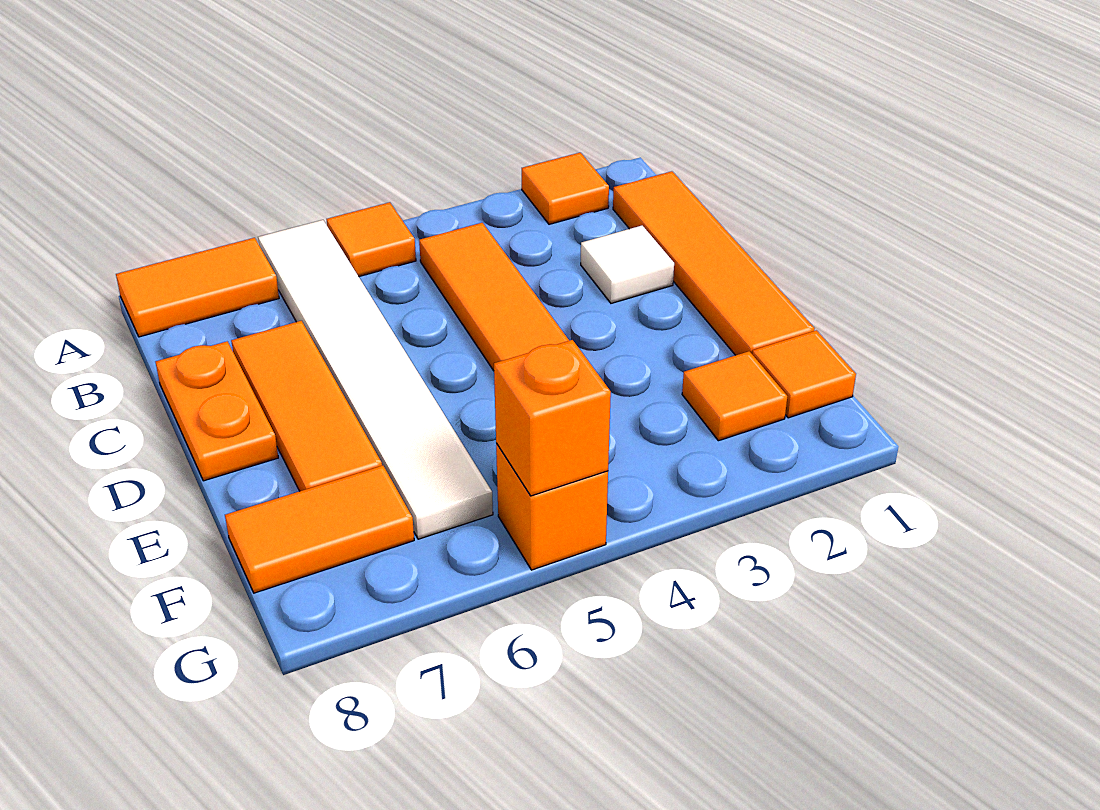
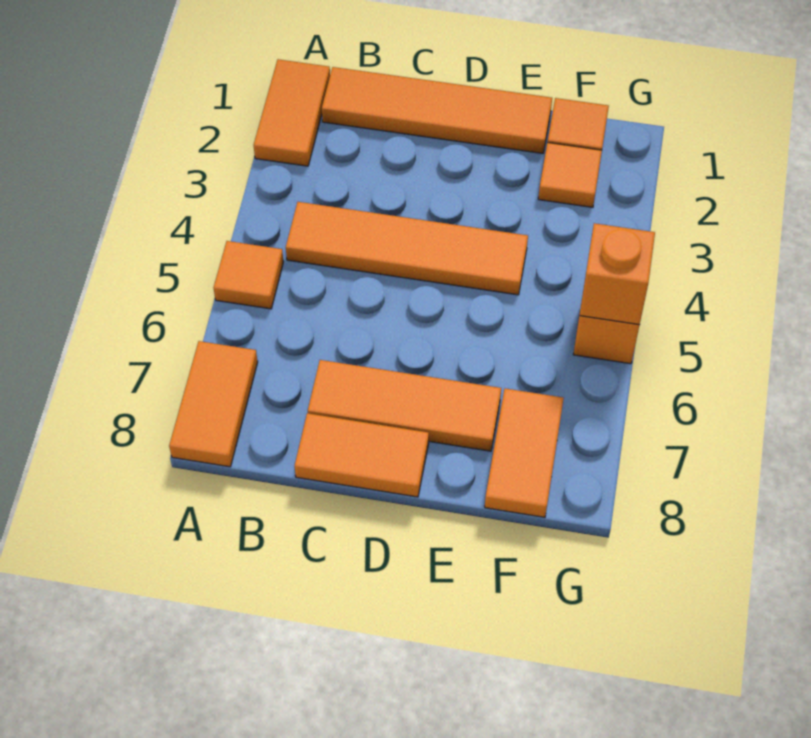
orange 1x1 tile [522,153,609,224] -> orange 1x2 tile [254,59,330,166]
white 1x6 tile [258,220,493,539] -> none
white 1x1 tile [581,226,674,303] -> none
orange 1x2 plate [156,341,278,481] -> orange 1x2 tile [294,413,429,497]

